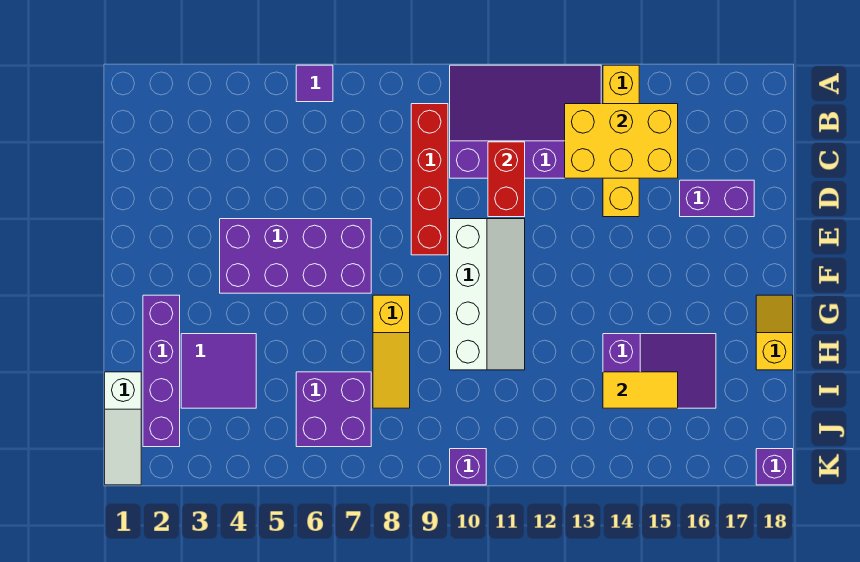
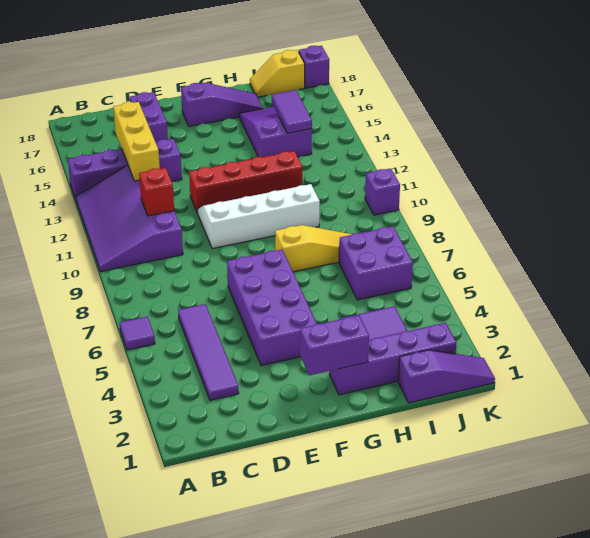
yellow 1x4 brick [603,65,639,217] -> purple 1x4 brick [68,139,182,199]
red 1x4 brick [411,104,448,255] -> red 1x4 brick moved to [189,151,302,213]
yellow 2x3 brick [565,104,678,178] -> yellow 1x3 brick [113,102,160,181]
none -> purple 1x4 tile [178,304,239,400]
red 1x2 brick [488,142,525,217] -> red 1x1 brick [139,168,174,216]
none -> purple 1x2 brick [300,315,369,375]
none -> purple 1x3 slope [181,83,263,127]
yellow 1x2 slope [756,295,793,370] -> yellow 1x2 slope moved to [250,50,305,97]
white 1x3 slope [105,372,141,485] -> purple 1x3 slope [398,350,495,403]
yellow 1x2 tile [603,372,678,408] -> purple 1x2 tile [272,90,312,133]

